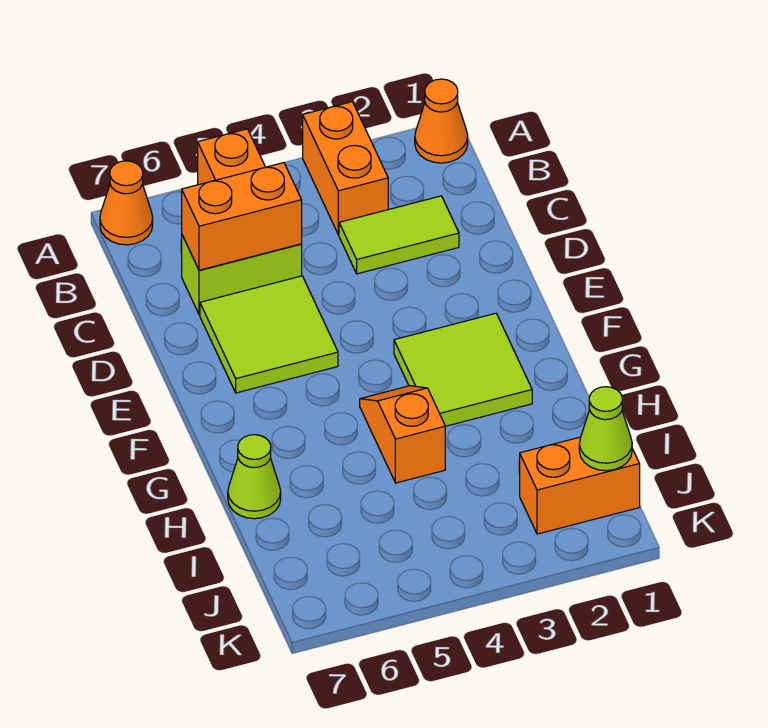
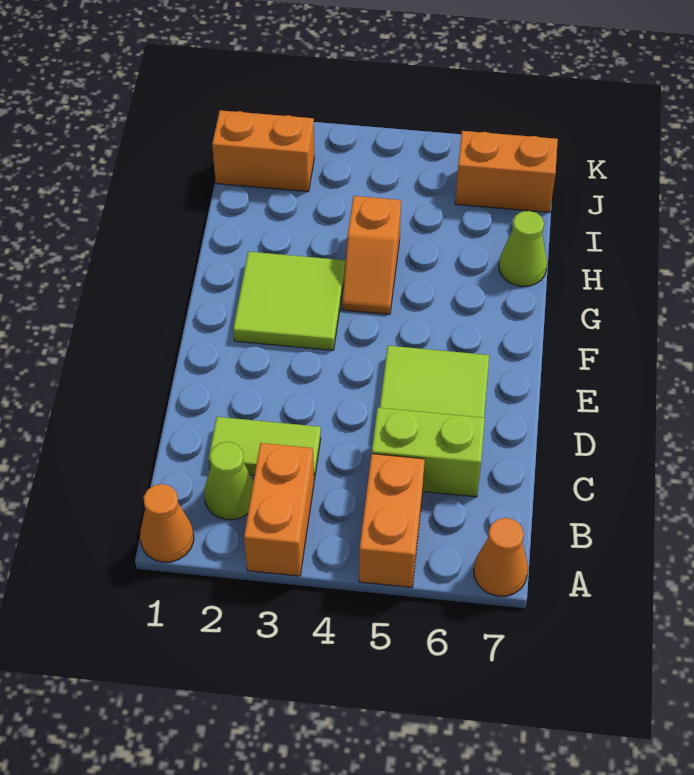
orange 1x2 brick [182,163,302,270] -> orange 1x2 brick moved to [455,131,558,213]
lime 1x1 cone [579,387,632,471] -> lime 1x1 cone moved to [204,442,254,520]

